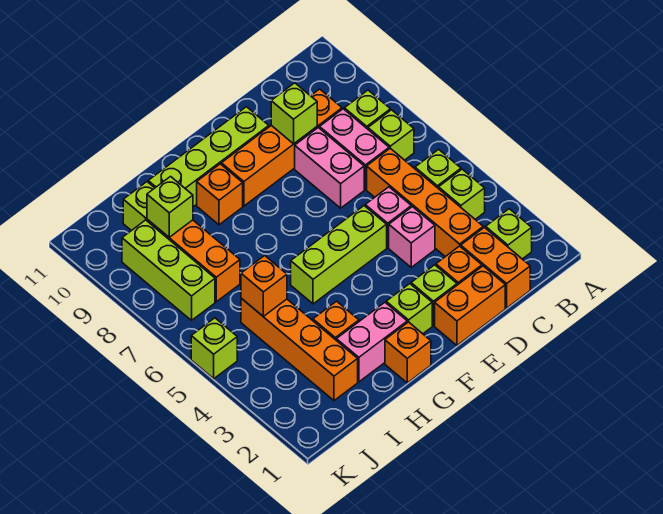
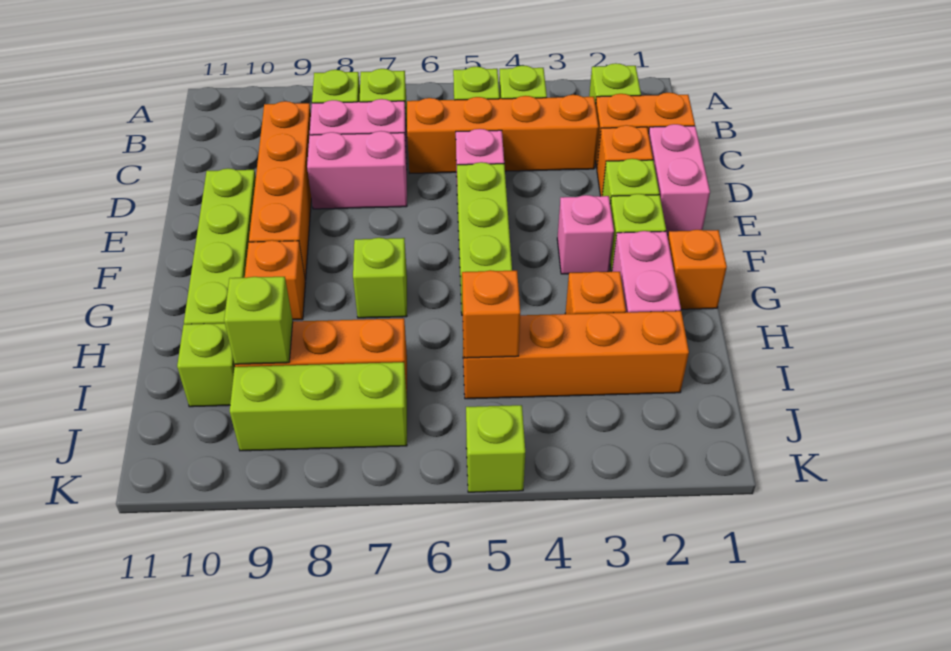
orange 1x2 brick [435,266,505,345] -> pink 1x2 brick [648,124,710,235]
pink 1x1 brick [389,207,435,267] -> pink 1x1 brick moved to [557,195,614,274]
lime 1x1 brick [271,83,317,144] -> lime 1x1 brick moved to [353,238,407,318]

